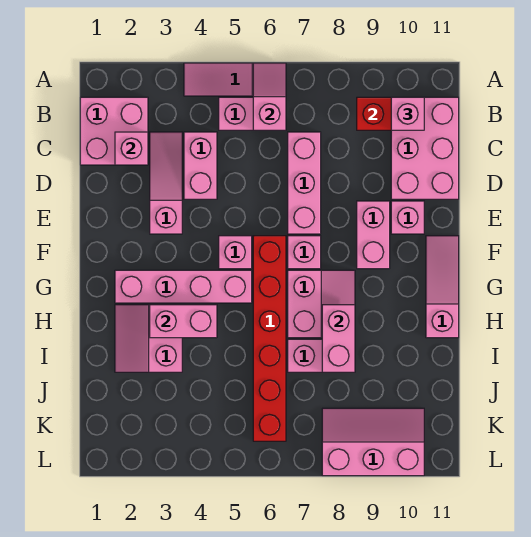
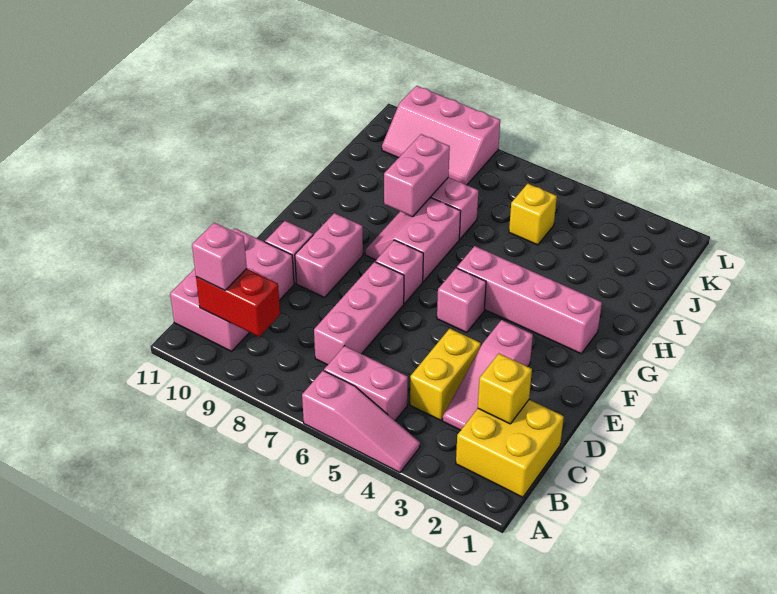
pink 1x2 slope [253,63,286,130] -> none
pink 2x2 brick [80,97,148,165] -> yellow 2x2 brick [456,400,564,497]
pink 1x1 brick [115,132,148,165] -> yellow 1x1 brick [478,354,532,424]
pink 1x2 brick [184,132,217,199] -> yellow 1x2 brick [410,329,481,420]
red 1x6 brick [253,236,286,441] -> none
pink 1x3 slope [426,236,459,338] -> none
pink 2x2 slope [115,305,182,372] -> none
pink 1x2 brick [150,305,217,338] -> none
none -> yellow 1x1 brick [509,184,557,245]

